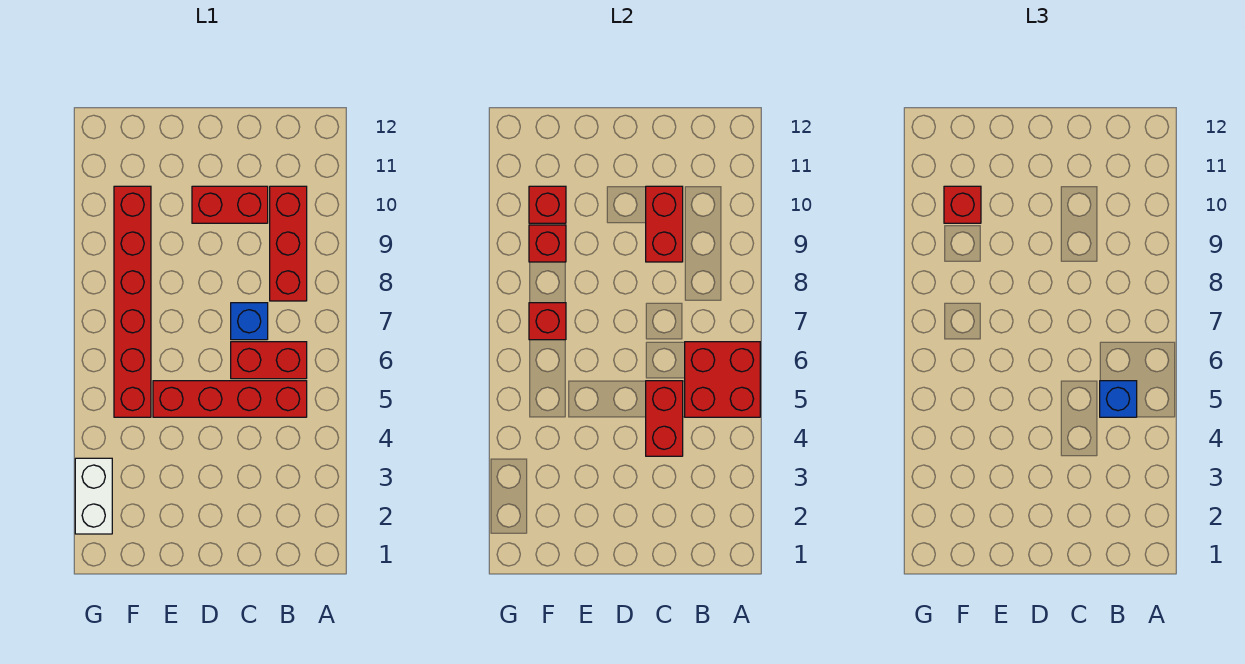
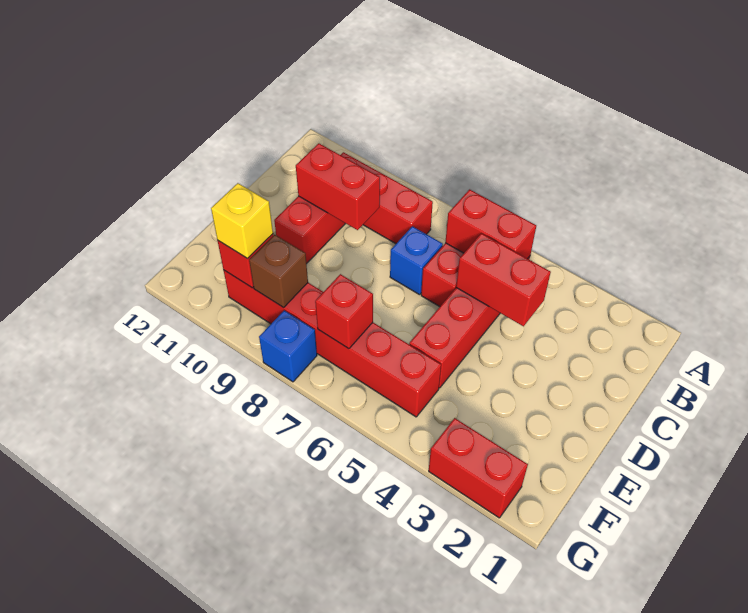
red 2x2 brick [685,342,760,417] -> red 1x2 brick [445,189,536,259]
blue 1x1 brick [1100,381,1137,417] -> blue 1x1 brick moved to [259,310,317,382]
red 1x1 brick [529,225,566,262] -> brown 1x1 brick [249,235,308,307]
red 1x1 brick [944,186,981,223] -> yellow 1x1 brick [211,183,273,259]
white 1x2 brick [75,458,112,534] -> red 1x2 brick [429,418,528,518]

